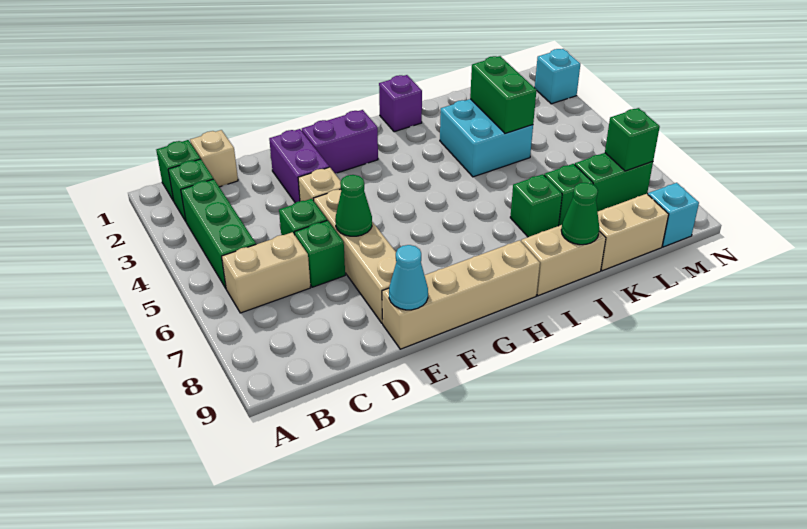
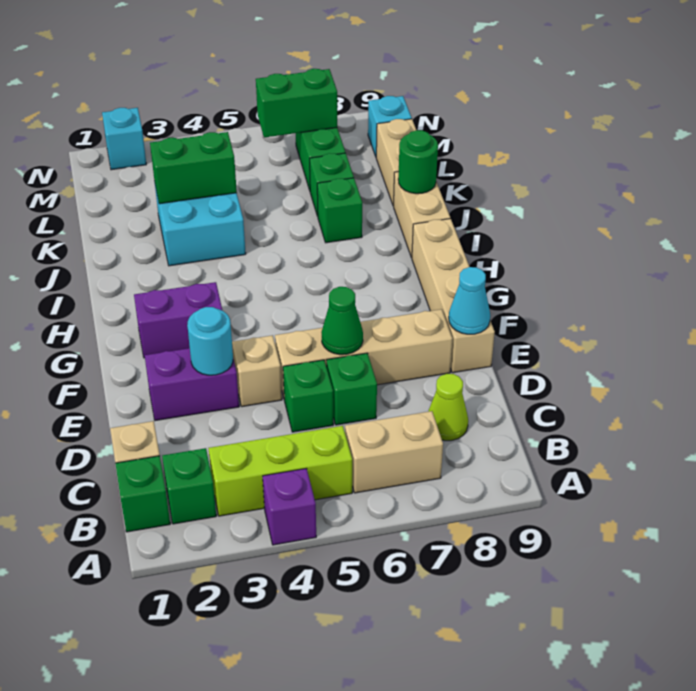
green 1x3 brick [181,179,256,288] -> lime 1x3 brick [208,426,352,516]
tan 1x2 brick [222,232,311,313] -> tan 1x2 brick turned to [345,411,443,493]
none -> lime 1x1 cone [428,374,468,441]
none -> cyan 1x1 round brick [187,307,233,375]
purple 1x2 brick [302,110,378,173] -> purple 1x2 brick turned to [134,282,222,358]
purple 1x1 brick [379,75,422,132] -> purple 1x1 brick moved to [263,468,316,545]
green 1x1 cone [561,183,599,245] -> green 1x1 round brick [398,130,438,194]
green 1x1 brick [605,108,660,171] -> green 1x2 brick [256,69,337,137]

